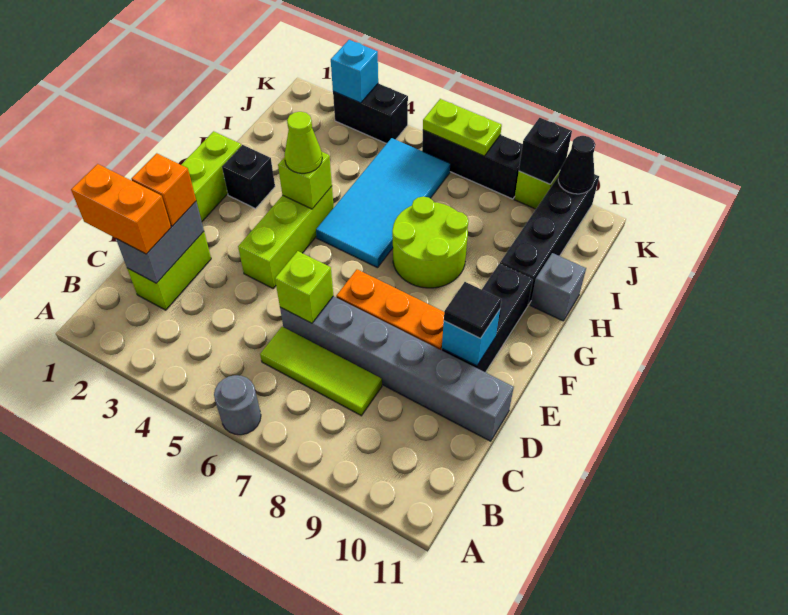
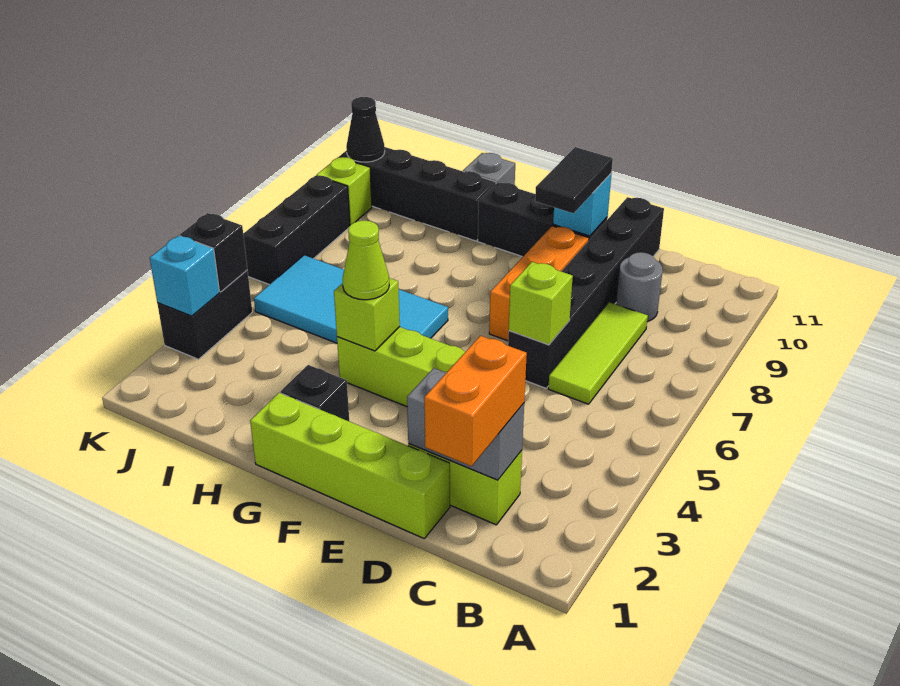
grey 1x1 round brick [214,375,261,435] -> grey 1x1 round brick moved to [616,252,663,322]
orange 1x1 brick [131,153,196,226] -> none
grey 1x6 brick [280,296,514,441] -> black 1x6 brick [508,197,664,388]
black 1x1 tile [444,282,501,339] -> black 1x2 tile [535,147,613,213]
lime 2x2 round brick [392,197,469,288] -> none
lime 1x2 plate [423,99,502,156] -> none
black 1x1 brick [519,118,572,184] -> black 1x1 brick moved to [180,213,247,292]

